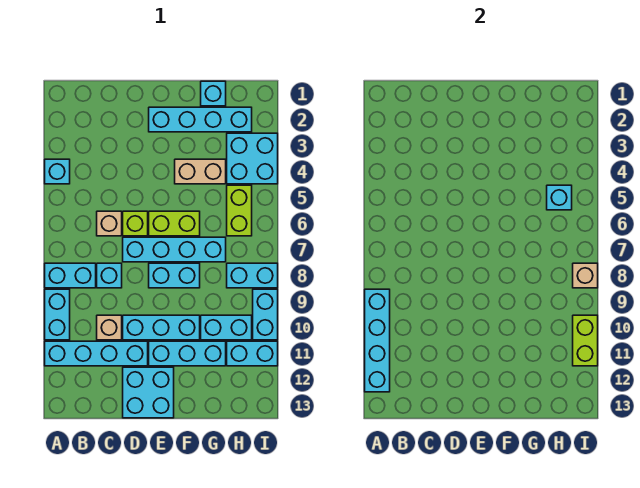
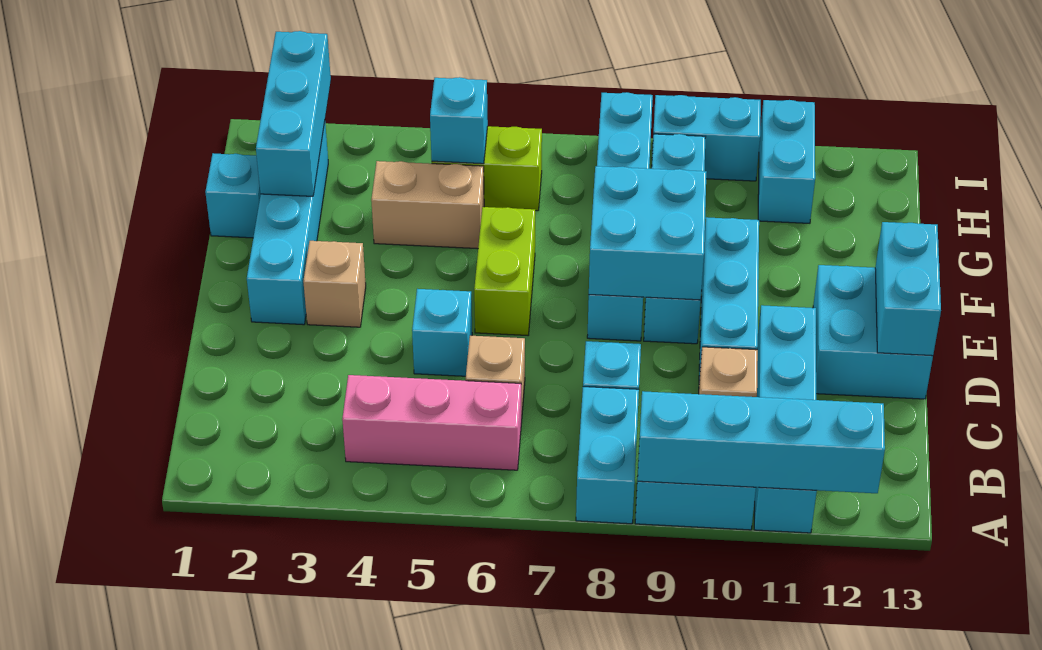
cyan 1x1 brick [45,159,70,184] -> cyan 1x1 brick moved to [412,289,472,376]
none -> pink 1x3 brick [342,375,521,470]
lime 1x1 brick [123,211,148,236] -> none
cyan 1x4 brick [123,237,226,262] -> cyan 1x4 brick moved to [644,134,705,344]
cyan 1x3 brick [149,341,226,366] -> cyan 1x3 brick moved to [256,31,331,196]
tan 1x2 brick [175,159,226,184] -> tan 1x2 brick turned to [371,161,484,249]
cyan 1x2 brick [201,315,252,340] -> cyan 1x2 brick moved to [875,222,941,356]
cyan 2x2 brick [227,133,278,184] -> cyan 2x2 brick moved to [589,166,707,300]
tan 1x1 brick [573,263,598,288] -> tan 1x1 brick moved to [303,241,366,327]
lime 1x2 brick [573,315,598,366] -> none

